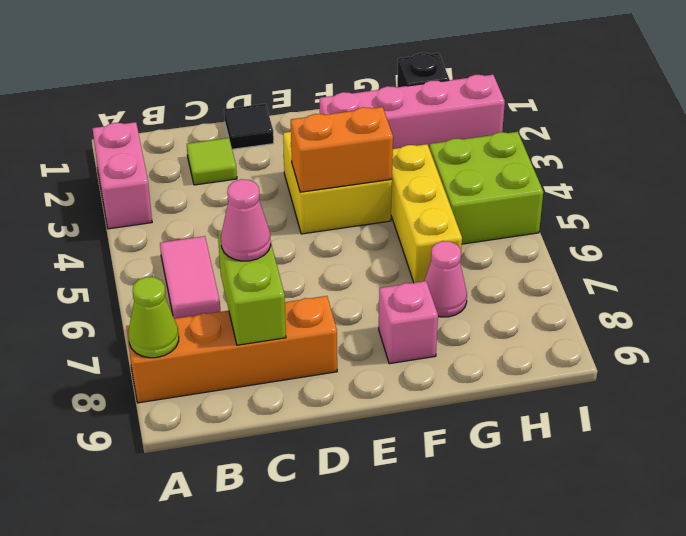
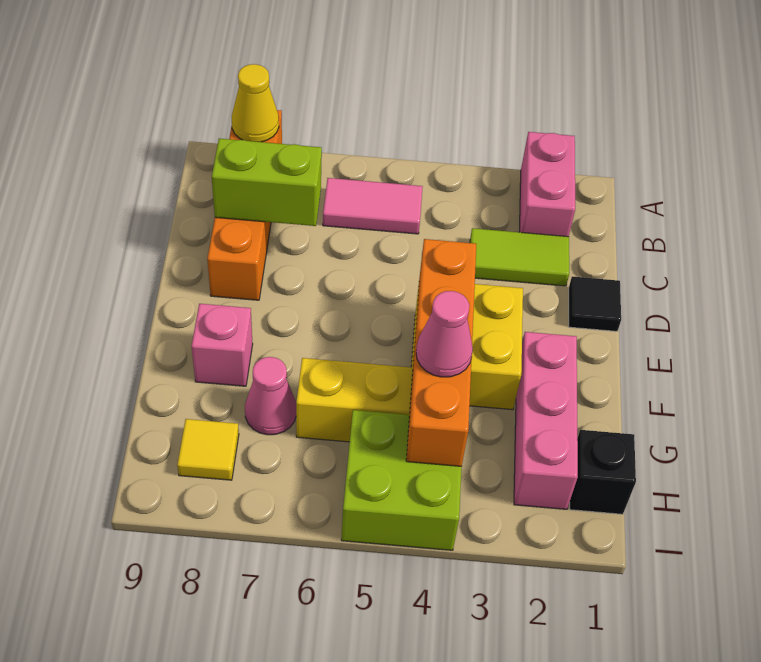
pink 1x2 brick [92,122,152,229] -> pink 1x2 brick turned to [519,132,575,237]
lime 1x1 cone [128,277,179,358] -> yellow 1x1 cone [232,64,279,142]
lime 1x1 tile [187,138,237,185] -> lime 1x2 tile [470,228,569,286]
pink 1x1 cone [221,179,271,261] -> pink 1x1 cone moved to [416,291,473,377]
orange 1x2 brick [291,107,393,192] -> orange 1x4 brick [406,239,476,466]
pink 1x4 brick [320,75,505,149] -> pink 1x3 brick [514,332,578,509]
none -> yellow 1x1 tile [177,419,239,480]

